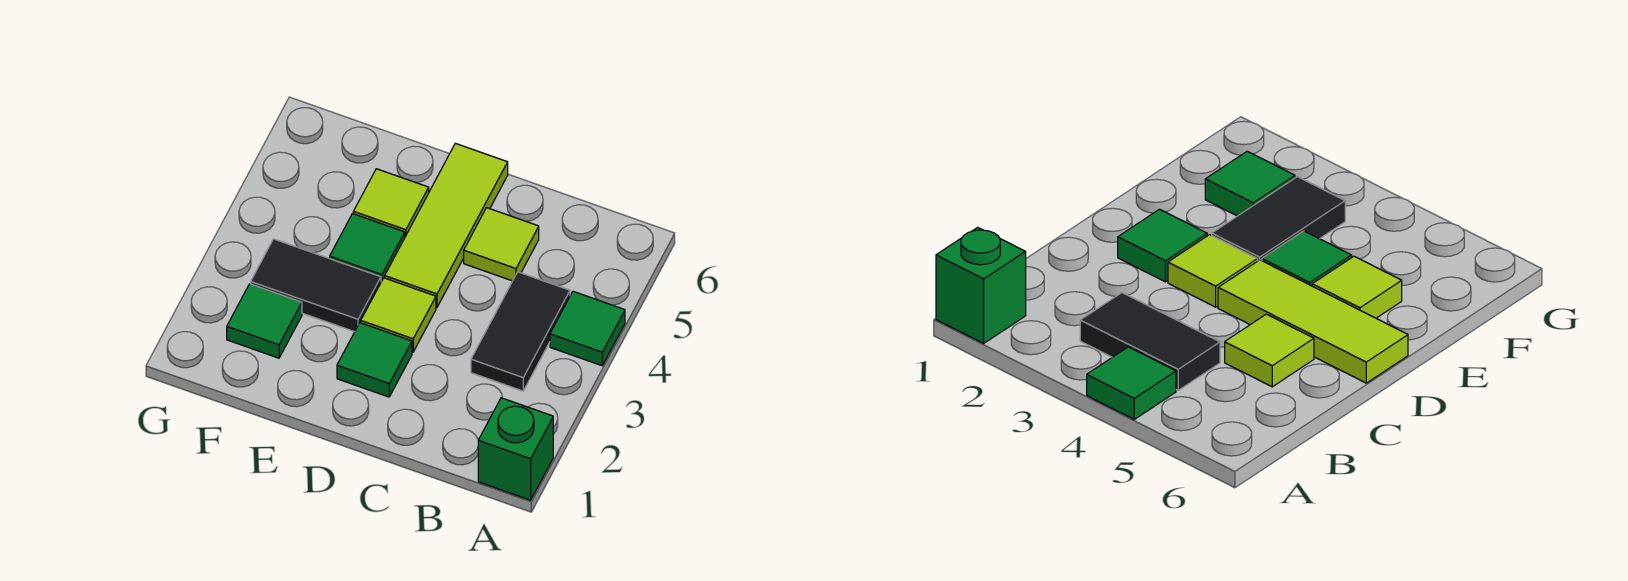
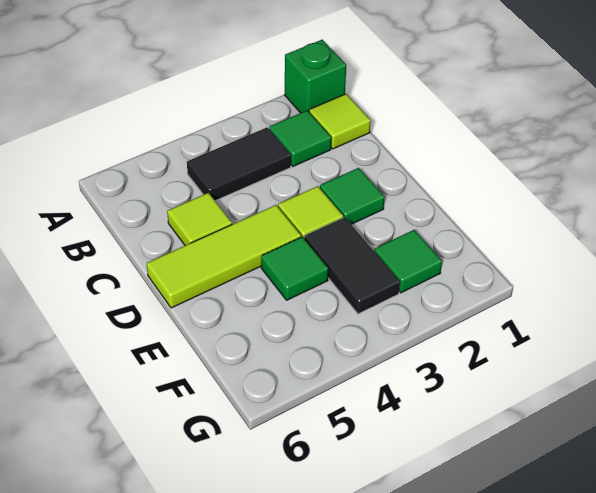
green 1x1 tile [550,291,625,366] -> green 1x1 tile moved to [269,111,331,166]
lime 1x1 tile [353,169,429,237] -> lime 1x1 tile moved to [309,94,371,149]

